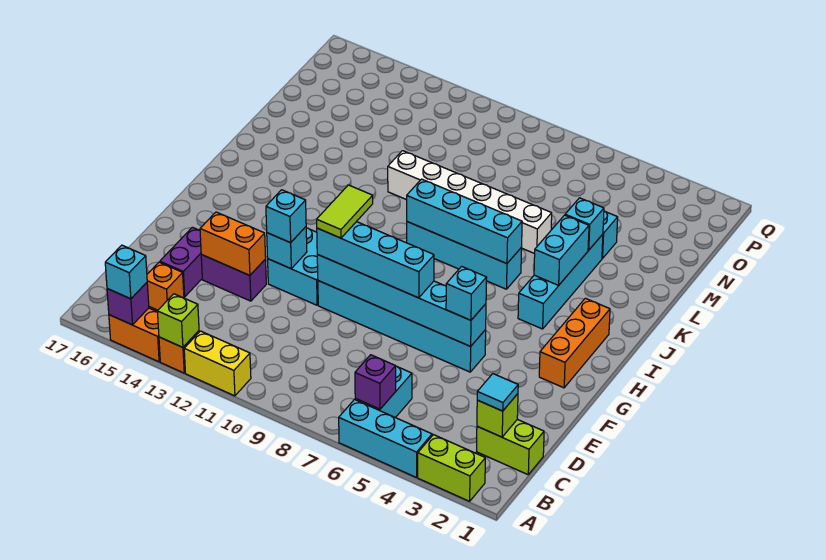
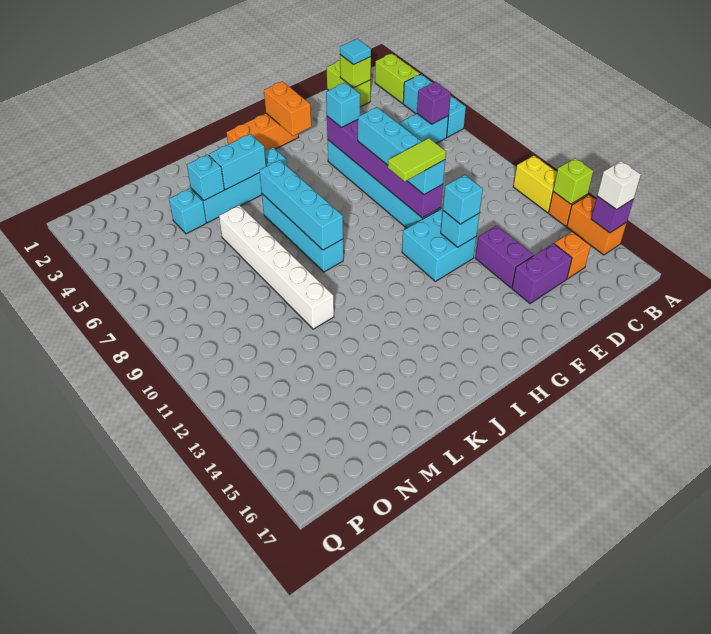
cyan 1x1 brick [105,245,147,299] -> white 1x1 brick [597,161,641,210]
orange 1x2 brick [200,212,266,275] -> orange 1x2 brick moved to [264,81,311,136]
cyan 1x6 brick [317,255,486,346] -> purple 1x6 brick [327,116,443,218]

